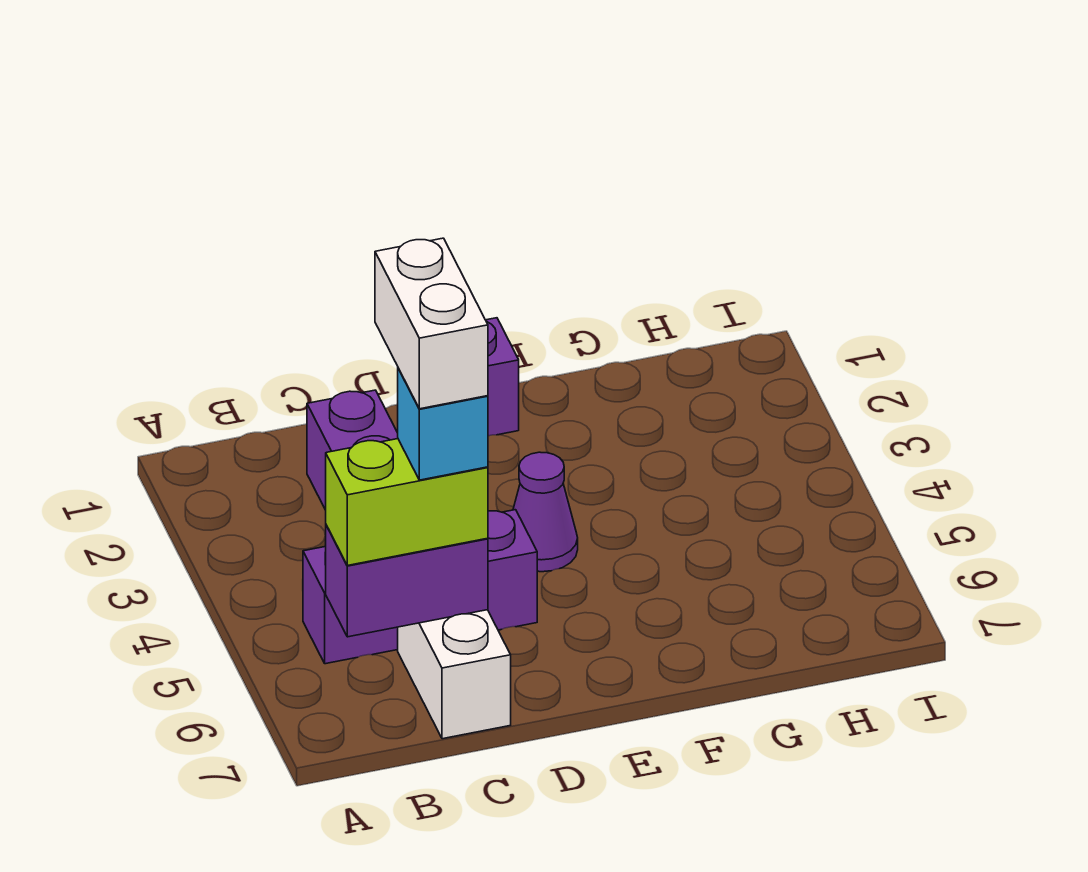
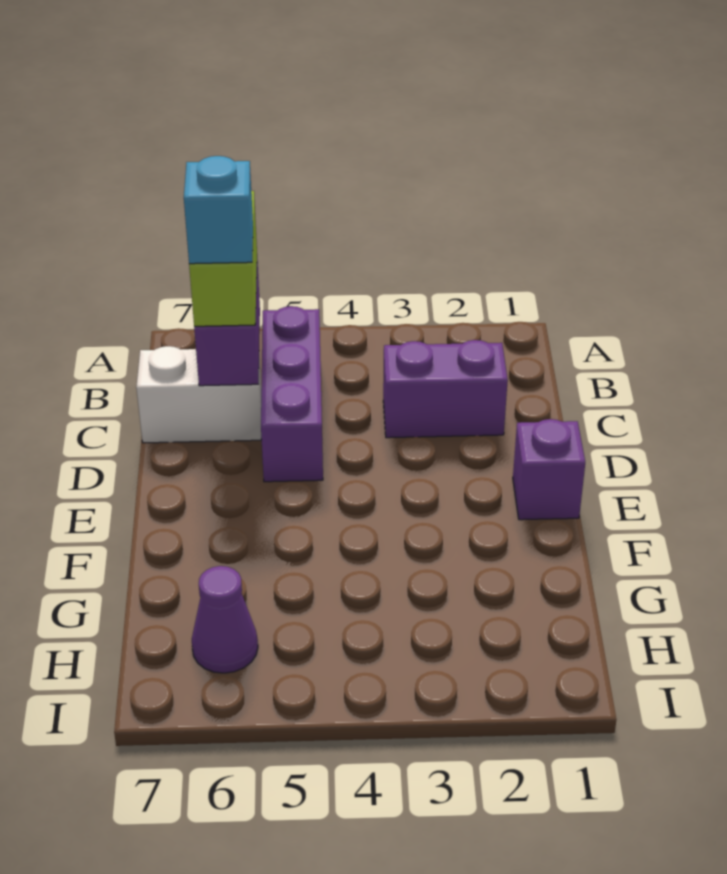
white 1x2 brick [375,238,488,409] -> none
purple 1x1 cone [513,452,578,572] -> purple 1x1 cone moved to [192,566,258,673]

